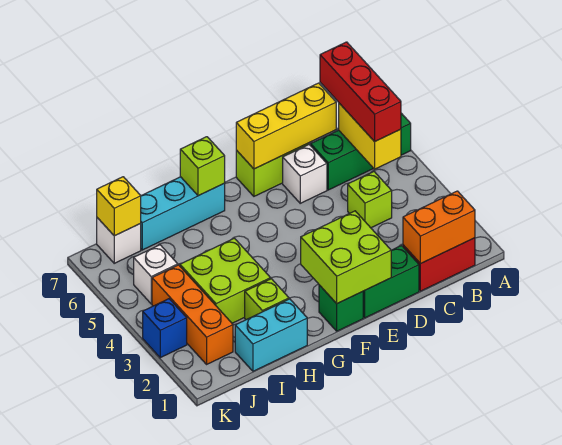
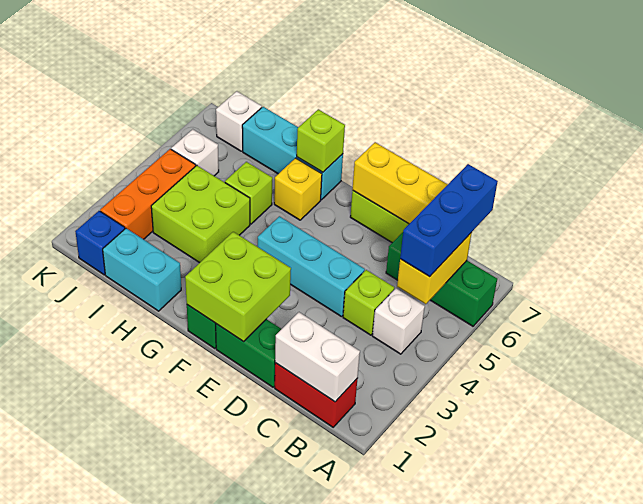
orange 1x2 brick [403,191,475,264] -> white 1x2 brick [275,312,360,402]
red 1x3 brick [320,42,401,142] -> blue 1x3 brick [400,164,498,277]
none -> cyan 1x3 brick [258,216,365,317]
white 1x1 brick [283,144,327,203] -> white 1x1 brick moved to [372,288,425,354]
lime 1x1 brick [245,279,289,320] -> lime 1x1 brick moved to [225,162,272,224]
yellow 1x1 brick [97,177,141,236] -> yellow 1x1 brick moved to [274,158,322,220]
blue 1x1 brick [143,299,187,358] -> blue 1x1 brick moved to [75,211,125,275]

